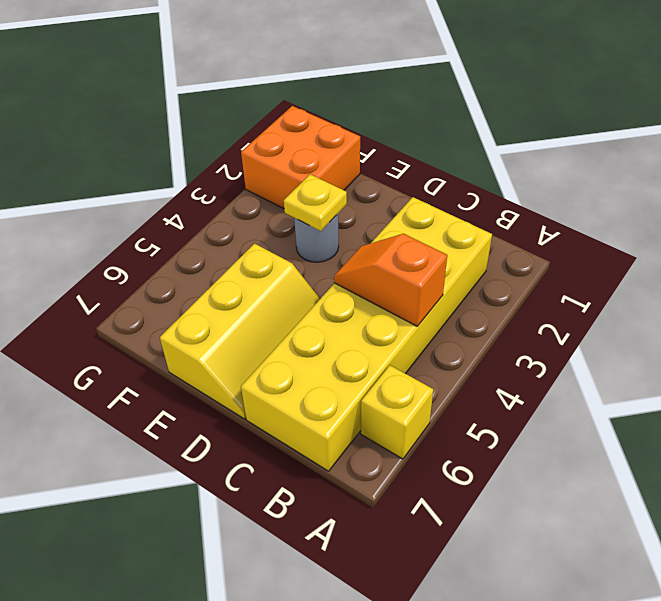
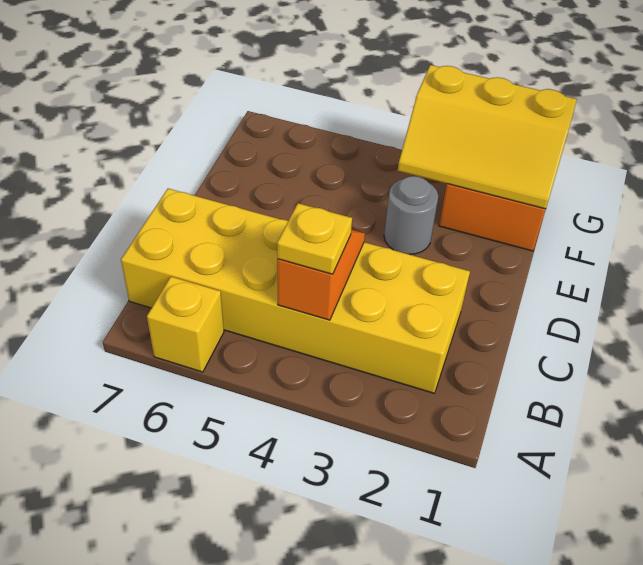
yellow 2x3 slope [160,244,320,419] -> yellow 2x3 slope moved to [398,65,577,209]
yellow 1x1 plate [284,174,347,231] -> yellow 1x1 plate moved to [277,203,352,274]

